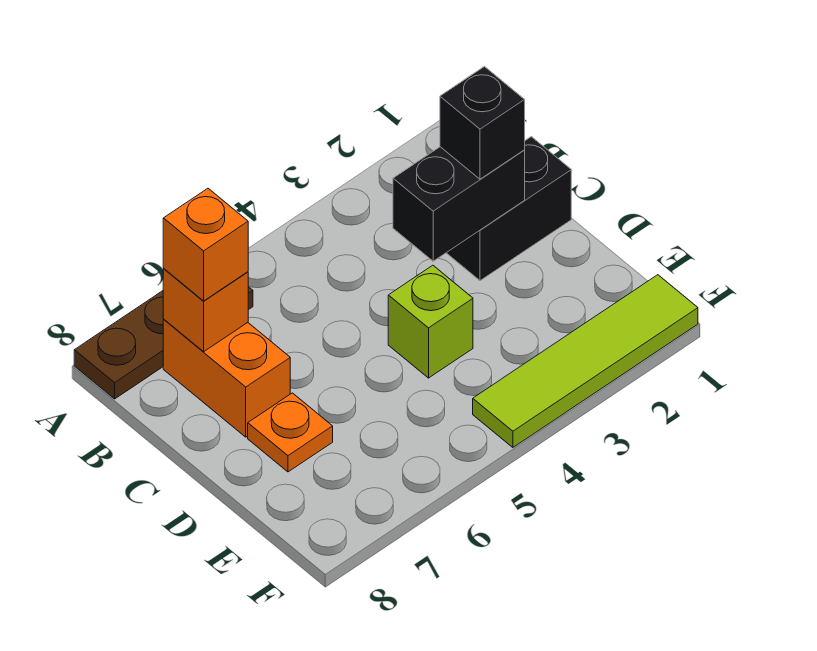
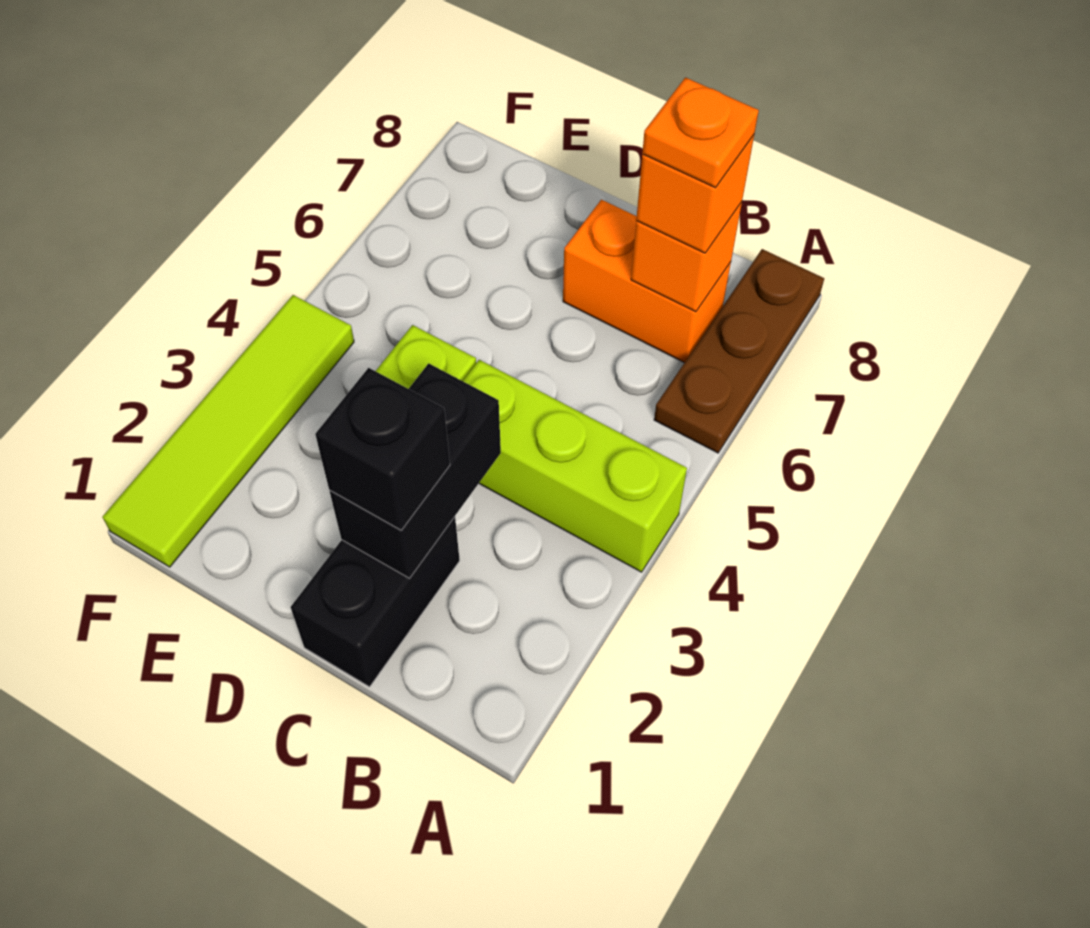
none -> lime 1x3 brick [463,360,687,572]
orange 1x1 plate [248,393,333,472] -> orange 1x1 plate moved to [642,77,759,188]

